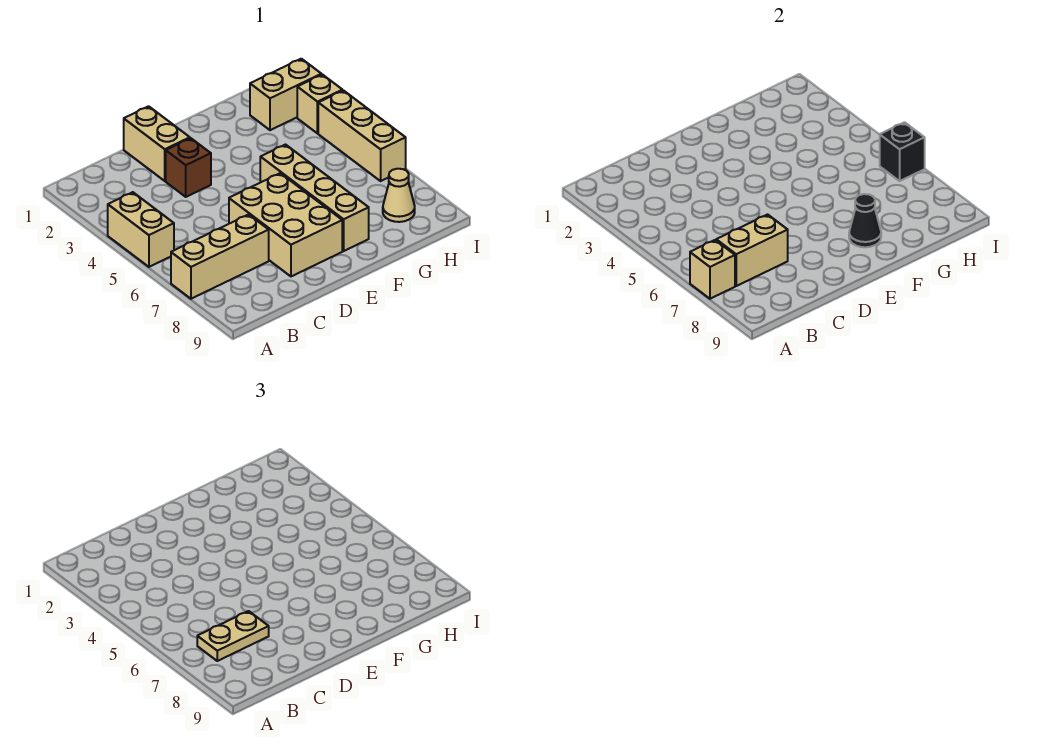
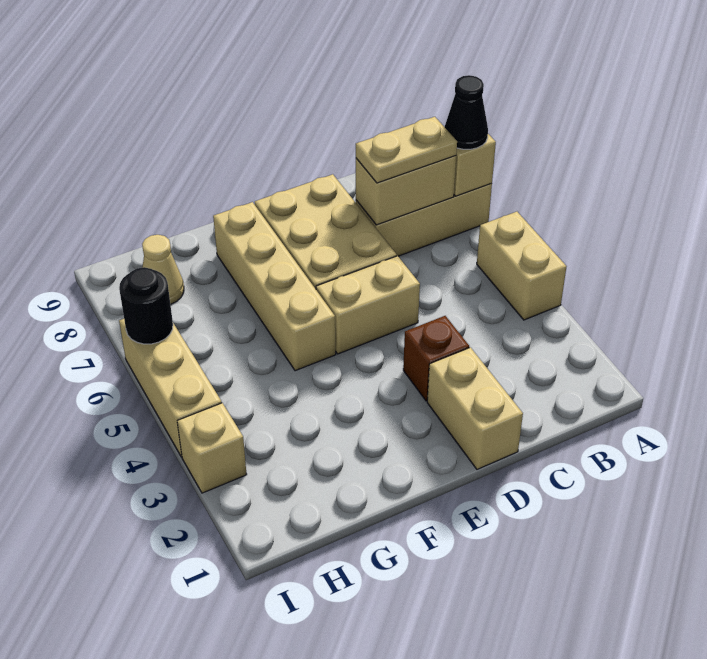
black 1x1 cone [849,194,881,247] -> black 1x1 cone moved to [445,75,488,149]
tan 1x2 brick [250,59,321,130] -> tan 1x2 brick moved to [316,256,420,354]
black 1x1 brick [880,122,925,181] -> black 1x1 round brick [119,267,173,344]

